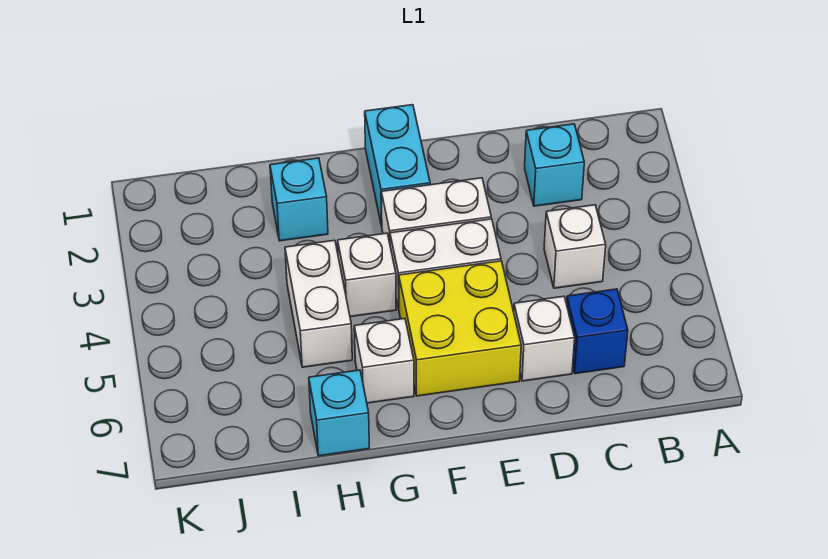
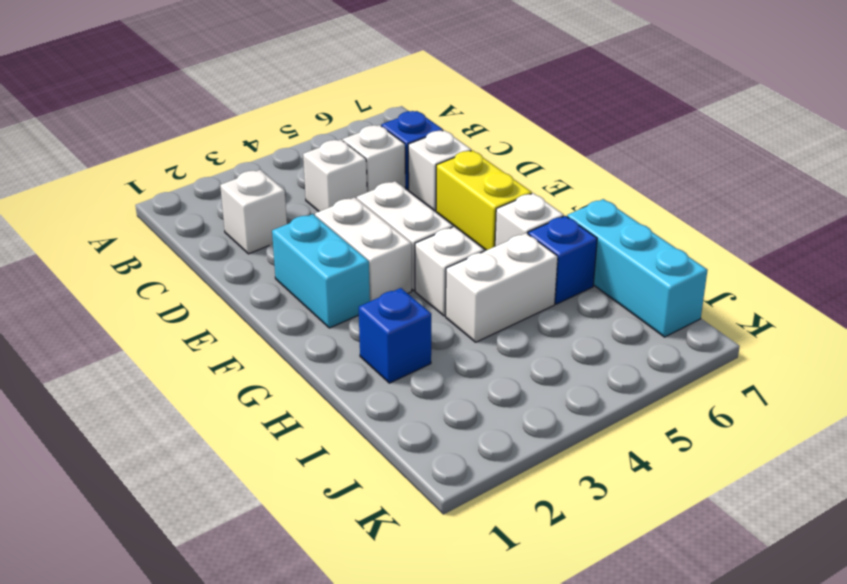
cyan 1x1 brick [525,124,584,206] -> white 1x1 brick [220,170,287,254]
none -> white 1x1 brick [343,125,406,192]
yellow 2x2 brick [399,261,521,396] -> yellow 1x2 brick [436,150,532,250]
cyan 1x2 brick [365,105,430,226] -> cyan 1x2 brick turned to [272,214,370,328]
cyan 1x1 brick [270,158,328,241] -> blue 1x1 brick [359,288,431,383]
none -> blue 1x1 brick [528,216,597,304]
cyan 1x1 brick [309,370,369,456] -> cyan 1x3 brick [567,199,707,337]

